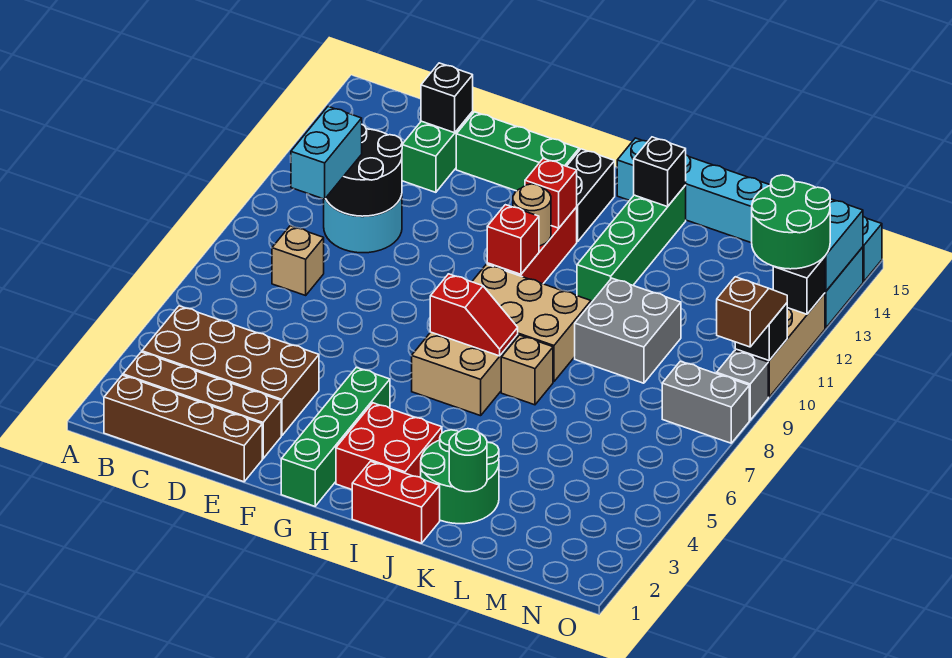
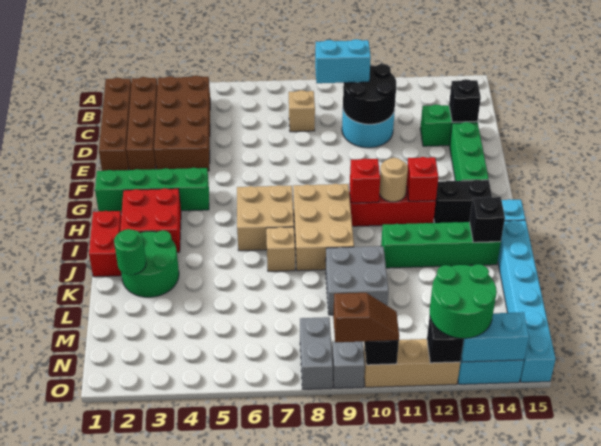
red 1x2 slope [430,274,518,356] -> none

